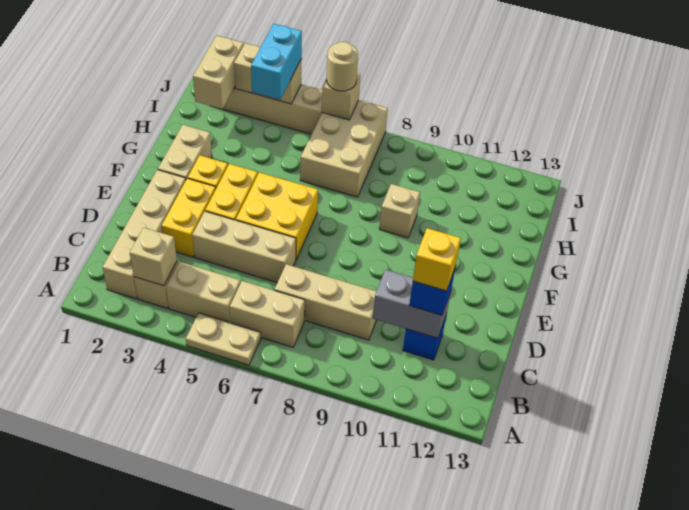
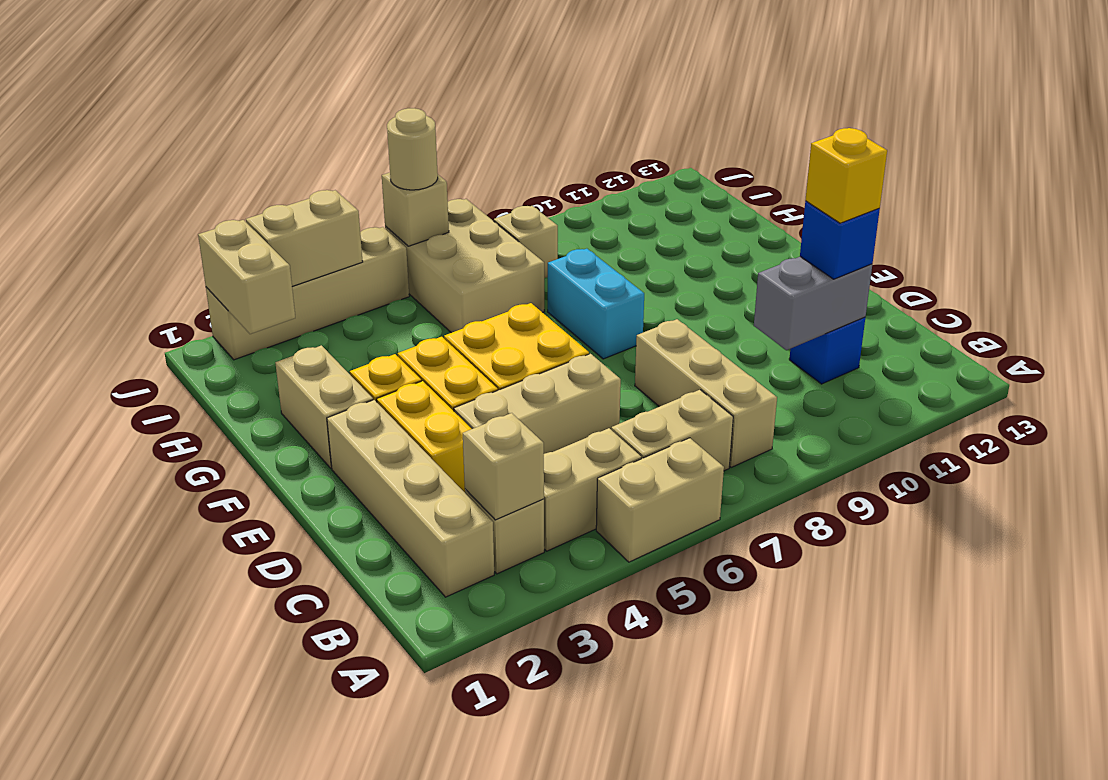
tan 1x2 plate [186,313,261,365] -> tan 1x2 brick [596,438,724,562]
tan 1x3 brick [275,264,377,340] -> tan 1x3 brick turned to [635,319,777,467]
tan 1x1 brick [379,184,420,238] -> tan 1x1 brick moved to [494,206,558,278]
cyan 1x2 brick [251,24,302,100] -> cyan 1x2 brick moved to [548,249,644,359]

